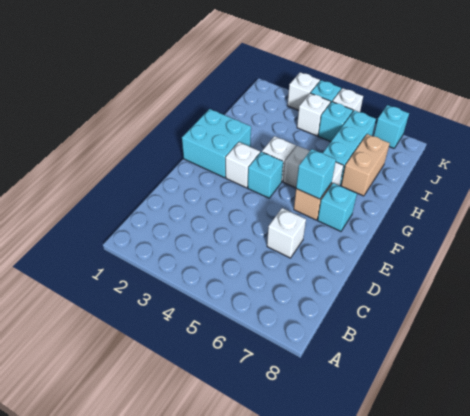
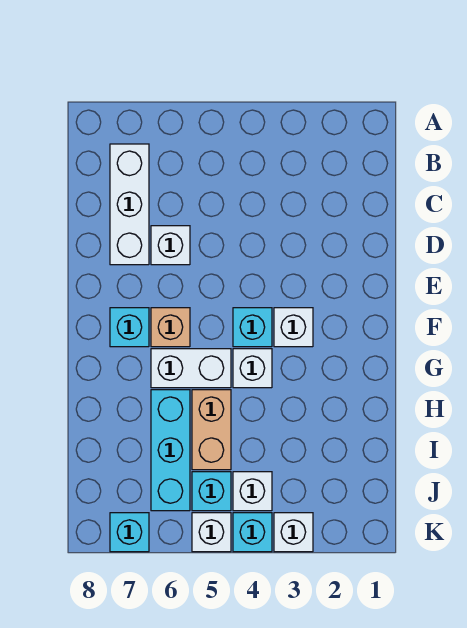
none -> white 1x3 brick [110,144,149,265]
cyan 2x2 brick [182,109,251,178] -> none
cyan 1x1 brick [296,149,336,199] -> none
tan 1x2 brick [341,134,390,196] -> tan 1x2 brick moved to [192,390,231,470]

